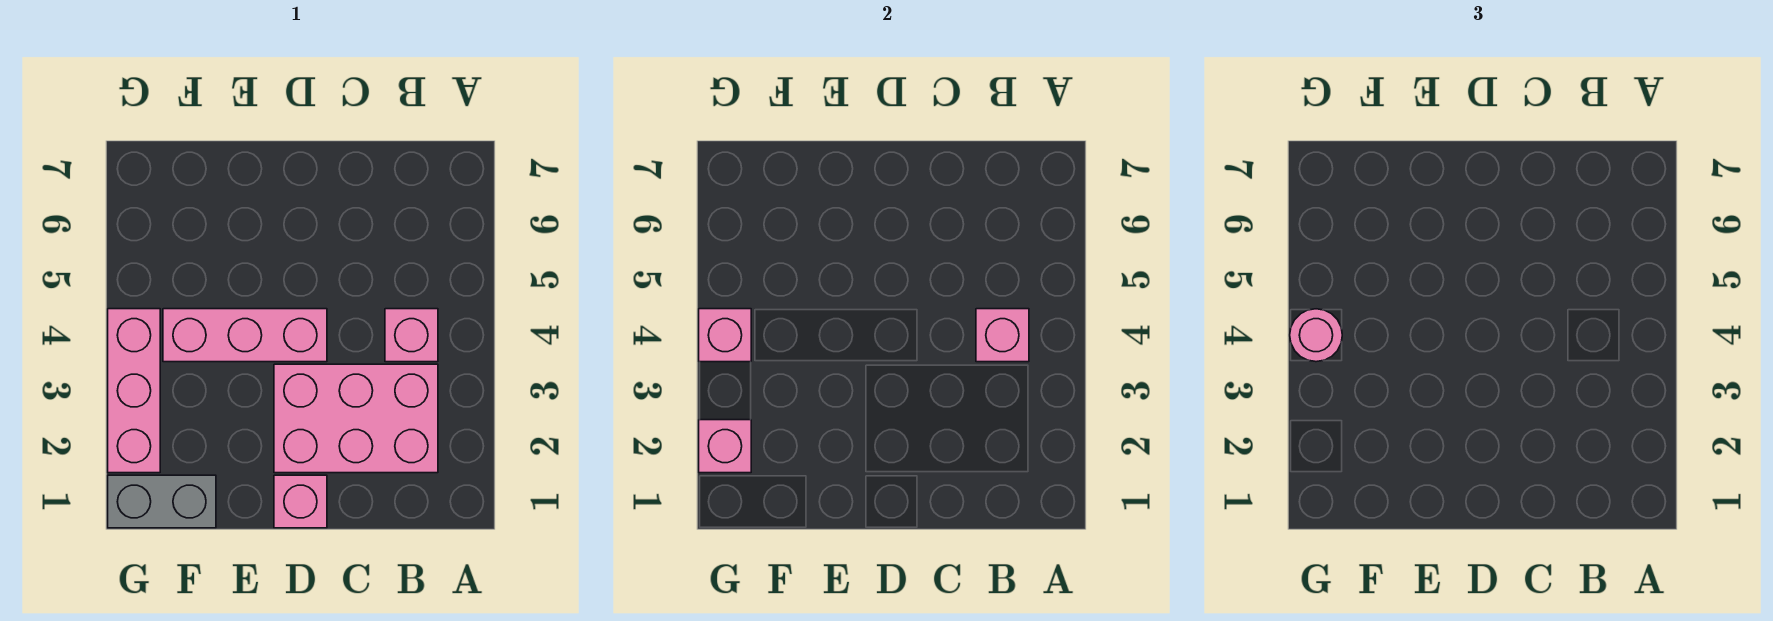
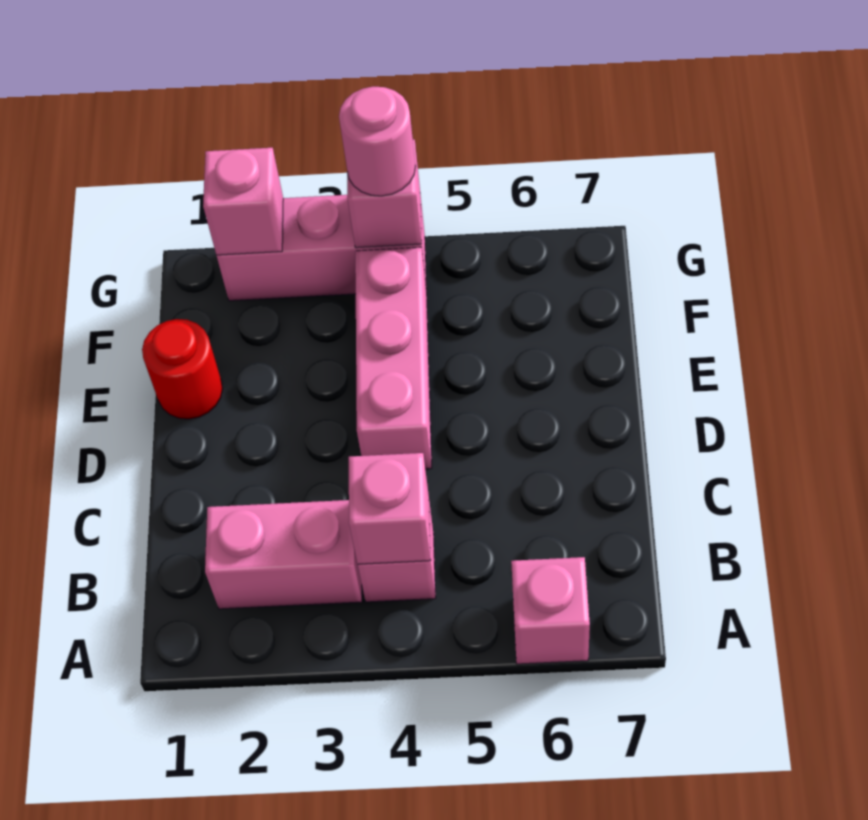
pink 2x3 brick [274,364,438,473] -> pink 1x2 brick [205,500,362,609]
pink 1x1 brick [274,475,327,528] -> pink 1x1 brick moved to [511,557,590,664]
none -> red 1x1 round brick [142,319,223,419]
grey 1x2 brick [108,475,216,528] -> none

